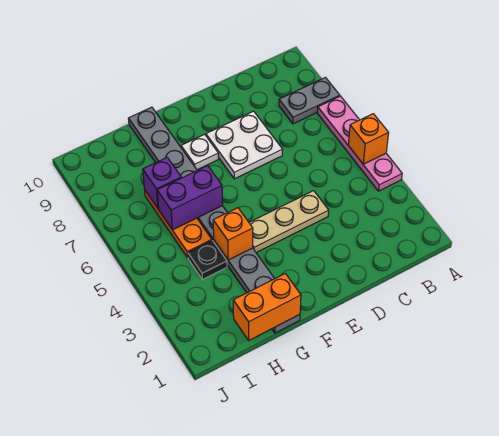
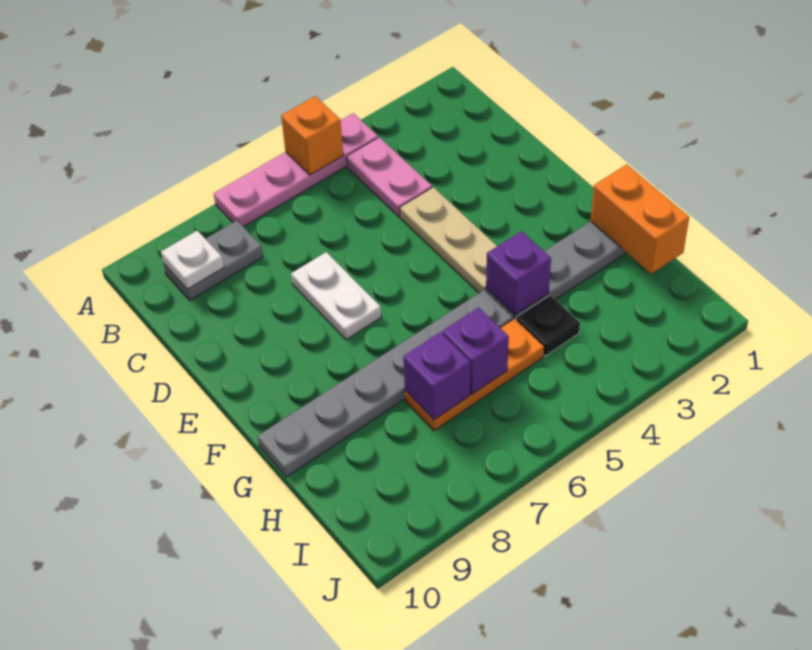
grey 1x2 plate [279,77,340,124] -> grey 1x2 plate turned to [164,221,263,300]
none -> pink 1x2 plate [346,137,432,217]
white 2x2 plate [206,111,283,179] -> white 1x2 plate [291,252,381,340]
white 1x1 plate [181,134,219,170] -> white 1x1 plate moved to [161,231,224,289]
orange 1x1 brick [213,208,253,260] -> purple 1x1 brick [486,231,551,315]
purple 1x2 brick [157,166,223,230] -> purple 1x1 brick [442,308,509,394]

